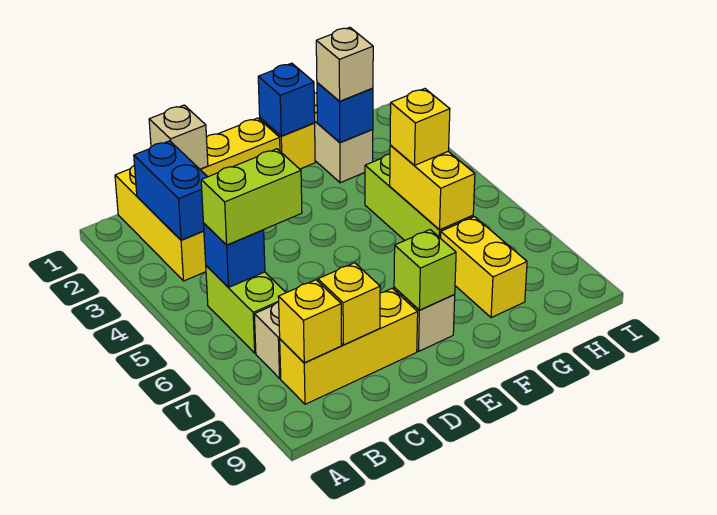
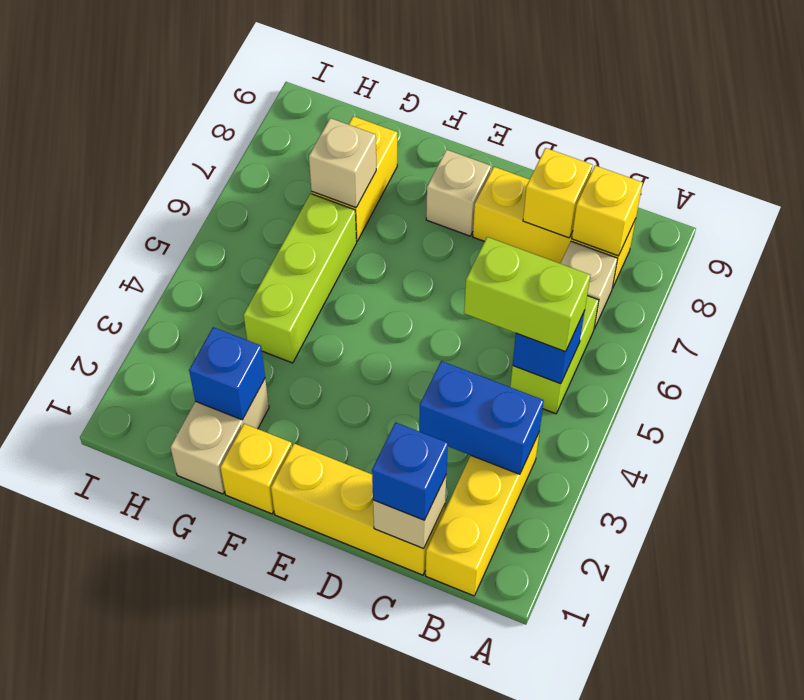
blue 1x2 brick [134,141,207,240] -> blue 1x2 brick turned to [419,361,544,474]
lime 1x1 brick [394,230,456,310] -> none
blue 1x1 brick [258,63,315,136] -> blue 1x1 brick moved to [372,422,448,520]
tan 1x1 brick [316,27,373,101] -> tan 1x1 brick moved to [309,118,376,208]
yellow 1x2 brick [390,145,475,230] -> none
yellow 1x1 brick [390,89,450,165] -> none

